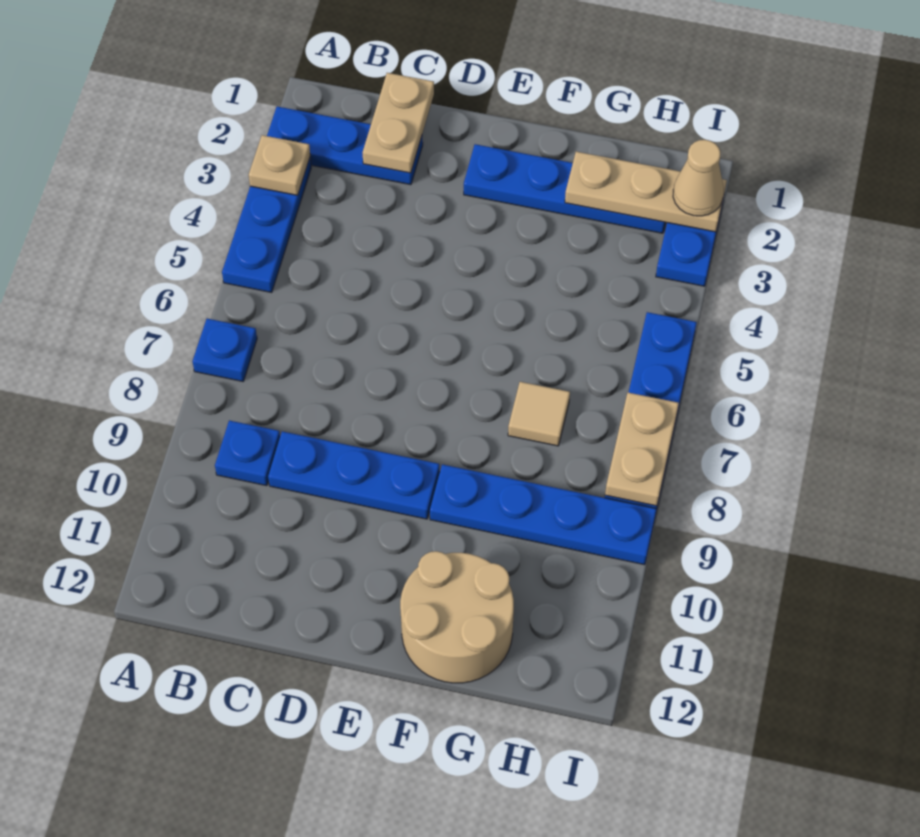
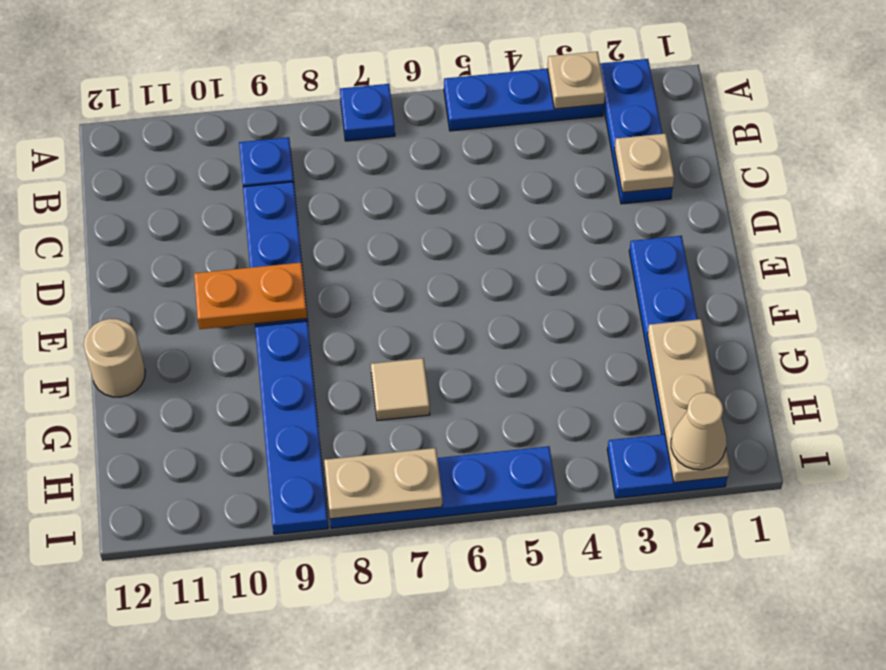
tan 1x2 plate [363,73,434,173] -> tan 1x1 plate [615,134,674,192]
none -> orange 1x2 plate [194,262,307,329]
tan 2x2 round brick [400,551,514,683] -> tan 1x1 round brick [84,319,145,397]

